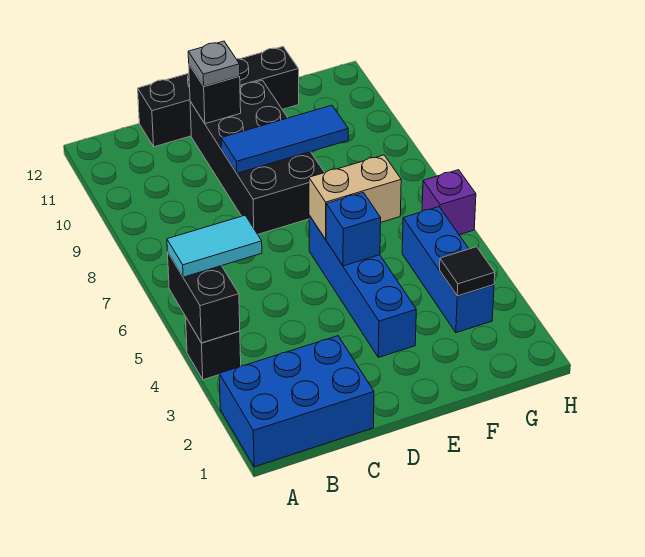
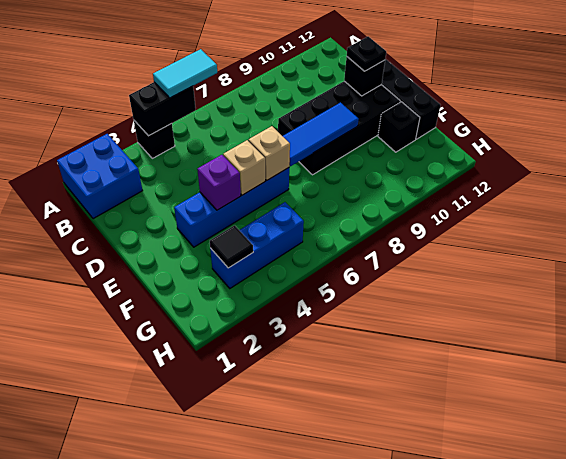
blue 2x3 brick [219,336,374,467] -> blue 2x2 brick [57,134,143,219]
cyan 1x2 tile [167,215,262,277] -> cyan 1x2 tile turned to [153,49,217,98]
blue 1x3 tile [221,105,348,173] -> blue 1x3 tile turned to [283,103,359,166]
grey 1x1 plate [188,41,240,86] -> black 1x1 plate [347,37,386,71]
blue 1x1 brick [326,192,381,266] -> tan 1x1 brick [223,140,265,195]
tan 1x2 brick [309,155,401,239] -> tan 1x1 brick [249,126,290,180]
none -> black 1x1 brick [378,102,420,152]
purple 1x1 brick [422,170,476,235] -> purple 1x1 brick moved to [197,155,241,210]

